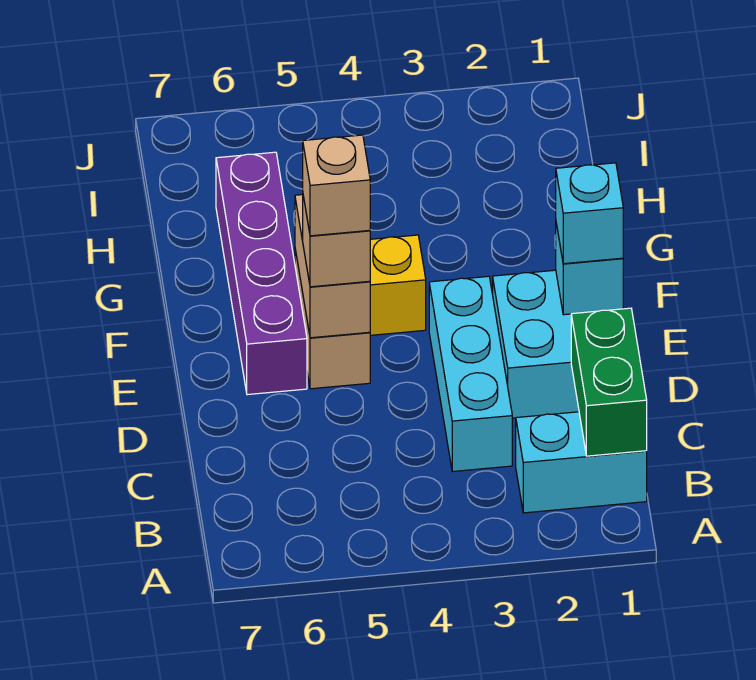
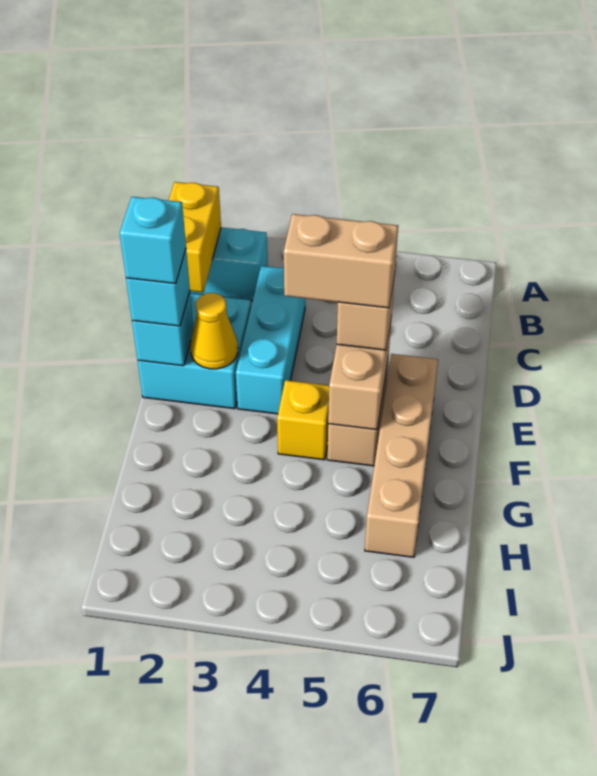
green 1x2 brick [571,308,647,456] -> yellow 1x2 brick [169,182,221,293]
none -> cyan 1x1 brick [120,197,186,284]
none -> yellow 1x1 cone [190,293,238,369]
tan 1x1 brick [303,135,370,236] -> tan 1x2 brick [284,214,398,308]
purple 1x4 brick [216,152,307,395] -> tan 1x4 brick [365,354,438,557]

